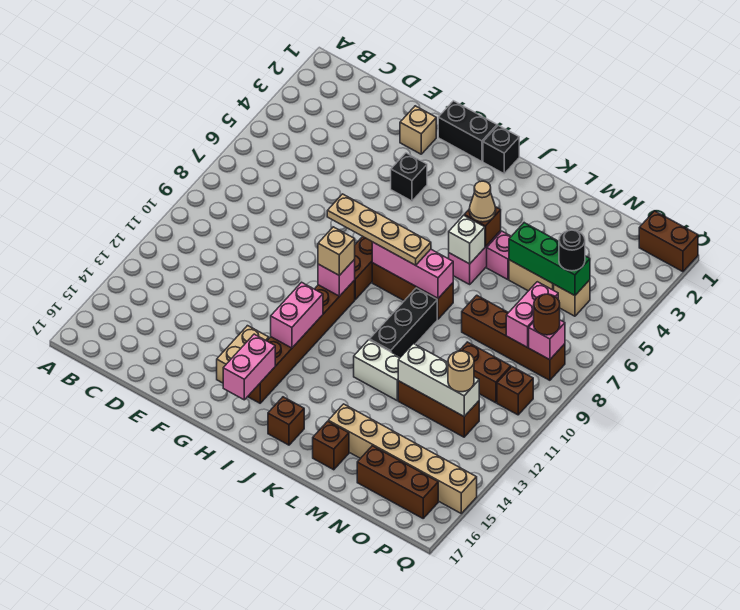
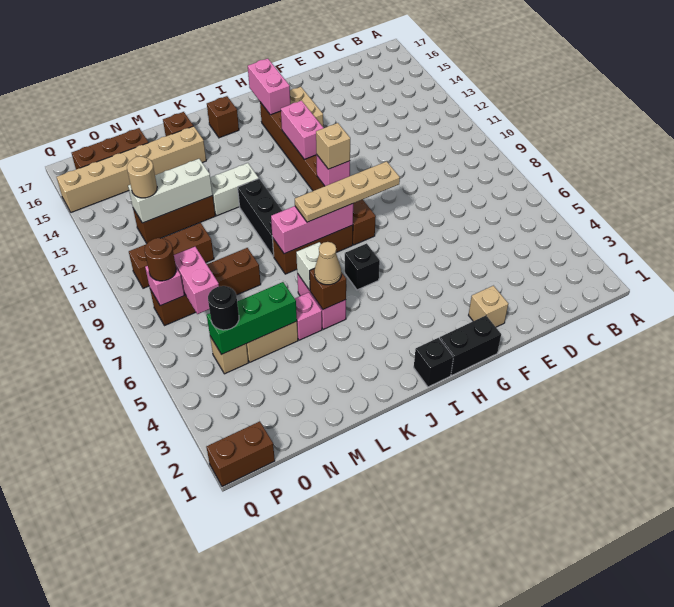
black 1x1 brick [391,153,427,201] -> black 1x1 brick moved to [345,243,380,290]

